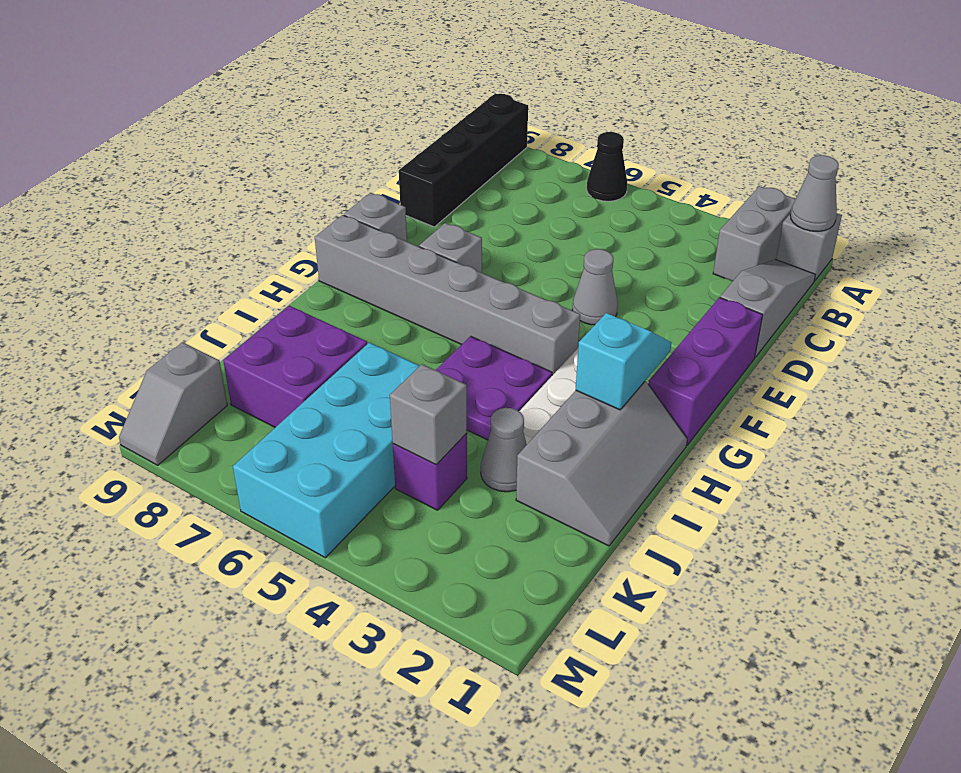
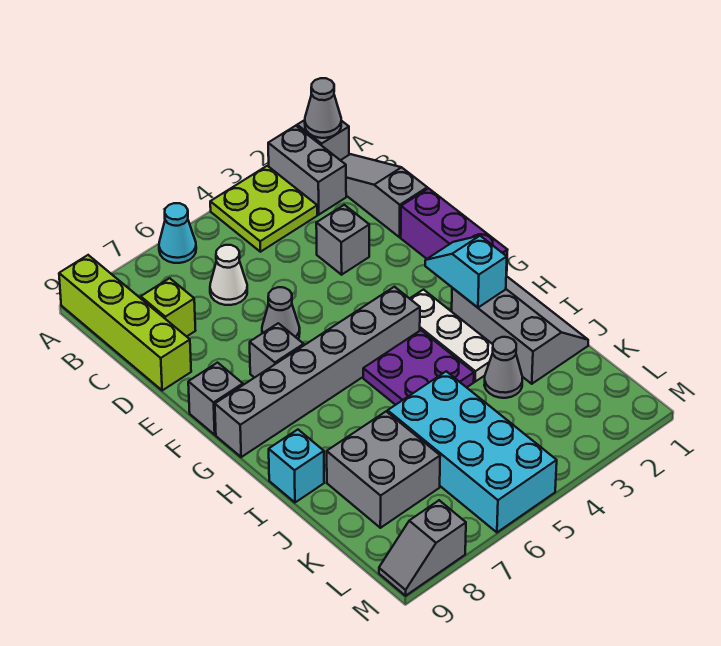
none -> lime 2x2 plate [210,166,317,252]
black 1x1 cone [587,132,627,201] -> cyan 1x1 cone [159,203,196,263]
black 1x4 brick [399,94,528,227] -> lime 1x4 brick [59,255,191,390]
none -> white 1x1 cone [210,245,247,305]
none -> lime 1x1 brick [141,278,196,337]
grey 1x1 cone [572,249,618,325] -> grey 1x1 cone moved to [262,287,300,339]
none -> cyan 1x1 brick [269,430,324,502]
purple 2x2 brick [223,306,367,427] -> grey 2x2 brick [327,411,440,528]
purple 1x1 brick [393,433,467,510] -> none
grey 1x1 brick [390,364,467,464] -> grey 1x1 brick moved to [316,205,369,275]
grey 1x2 slope [119,342,227,465] -> grey 1x2 slope turned to [379,500,466,596]

